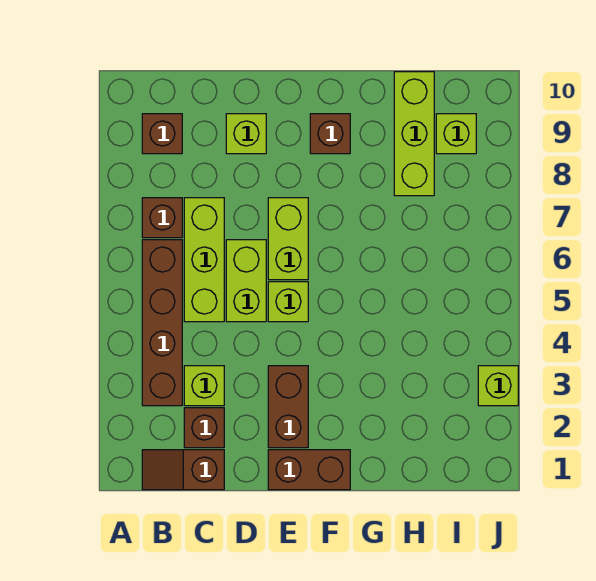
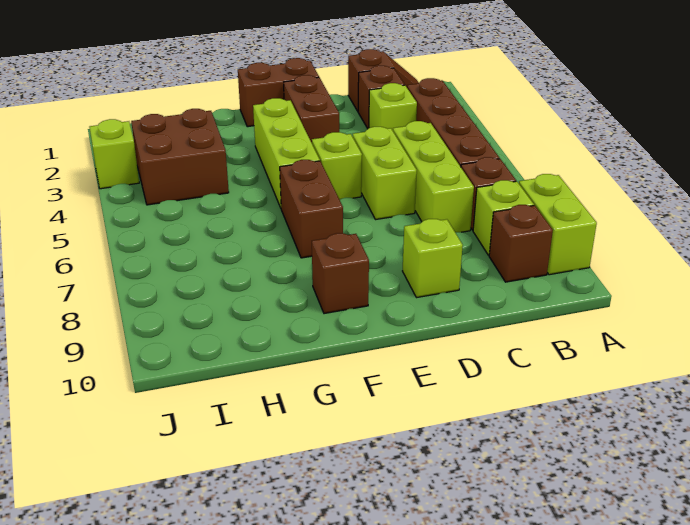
lime 1x2 brick [268,198,308,280] -> lime 1x2 brick moved to [519,174,597,275]
none -> brown 1x2 brick [280,160,343,258]
none -> brown 2x2 brick [131,109,229,205]
lime 1x3 brick [394,72,434,196] -> lime 1x3 brick moved to [253,98,320,208]
lime 1x1 brick [436,114,476,154] -> lime 1x1 brick moved to [473,180,534,255]

